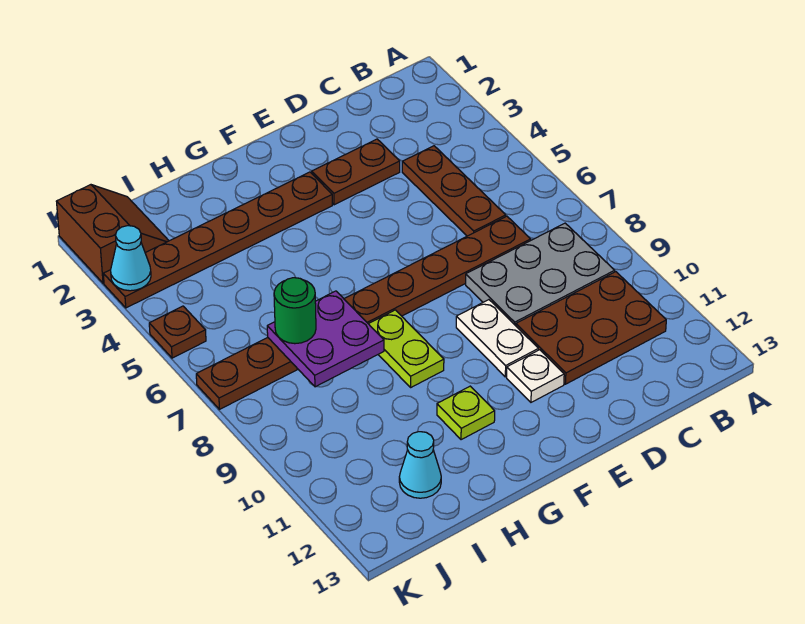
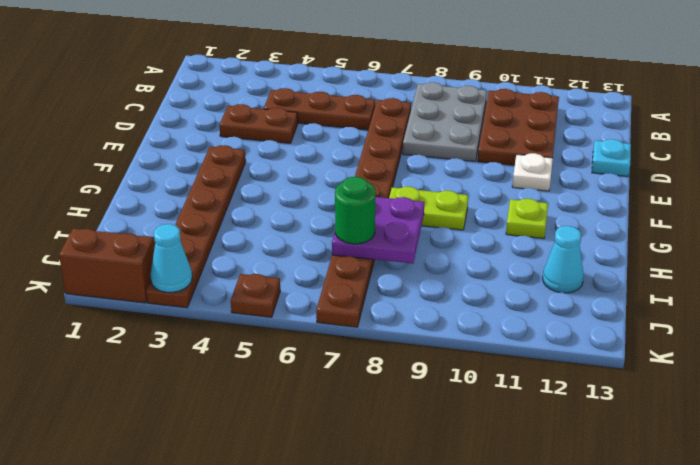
brown 1x2 plate [312,139,400,205] -> brown 1x2 plate turned to [219,104,298,143]
none -> cyan 1x1 plate [592,139,631,176]
white 1x2 plate [456,300,538,377] -> none

